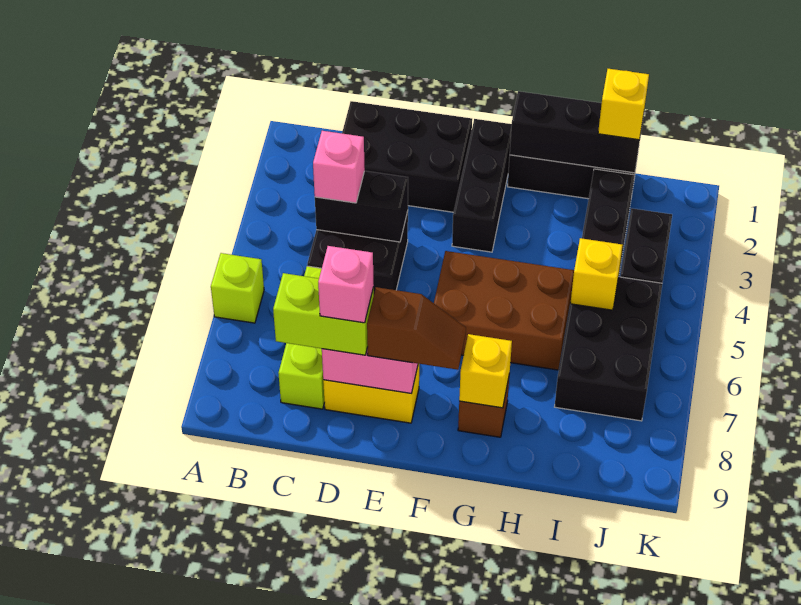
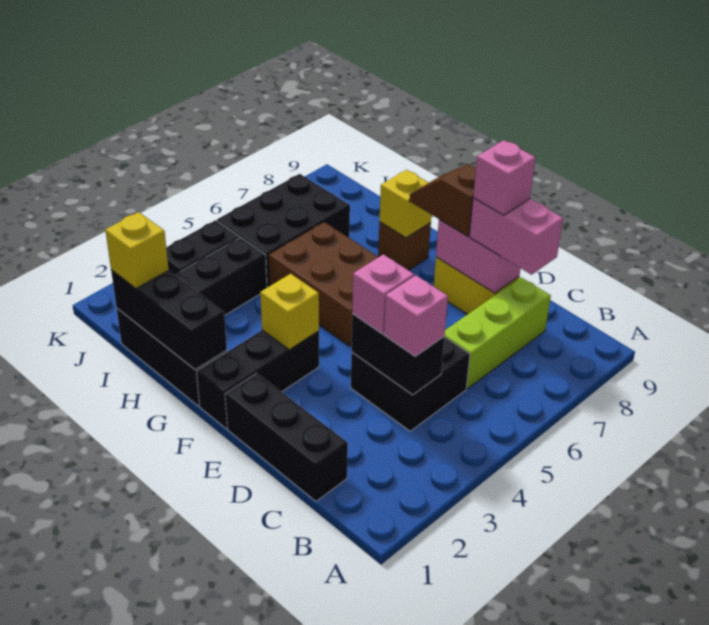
lime 1x1 brick [211,253,264,323] -> none
black 2x3 brick [342,101,472,212] -> black 1x3 brick [225,373,348,501]
lime 1x2 brick [273,273,374,355] -> pink 1x2 brick [469,198,563,275]
none -> pink 1x1 brick [352,254,414,334]
yellow 1x1 brick [570,238,623,310] -> yellow 1x1 brick moved to [260,274,319,350]

